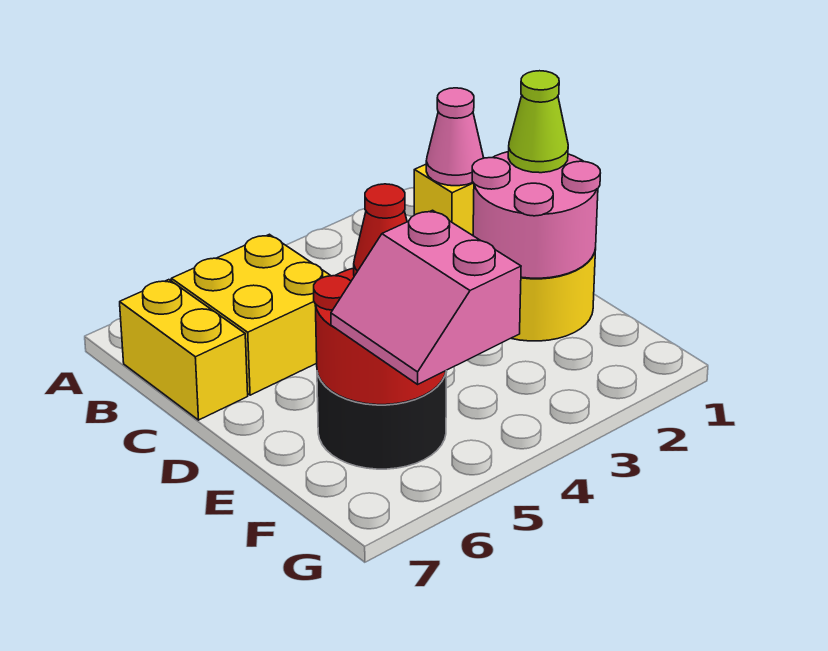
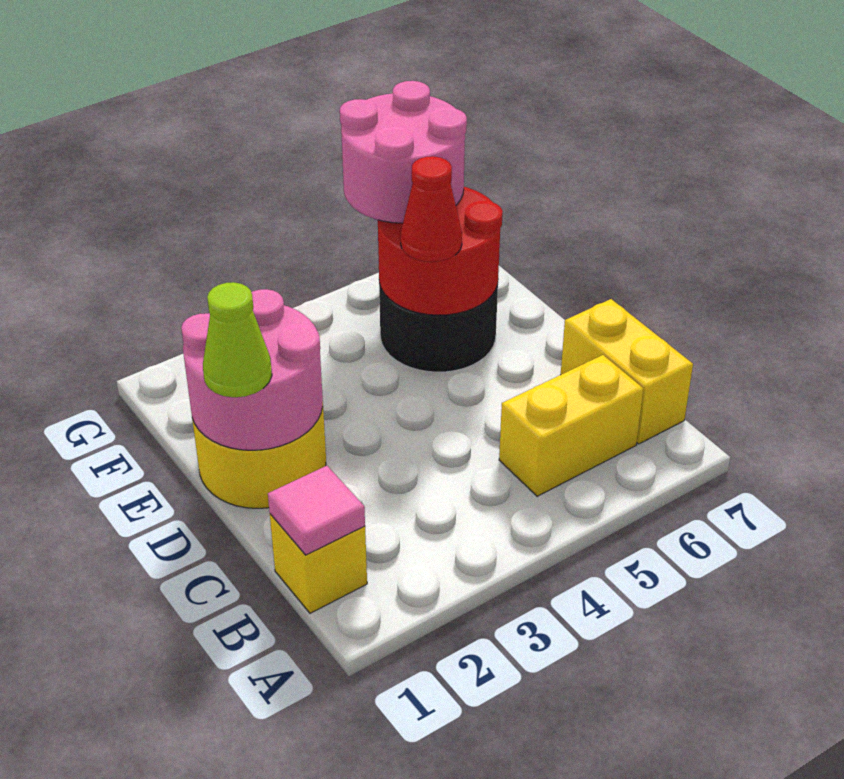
pink 1x1 cone [426,88,484,186] -> pink 1x1 tile [268,466,365,555]
yellow 2x2 brick [171,234,331,395] -> yellow 1x2 brick [499,355,643,496]
pink 2x2 slope [331,210,521,384] -> pink 2x2 round brick [340,81,467,223]

